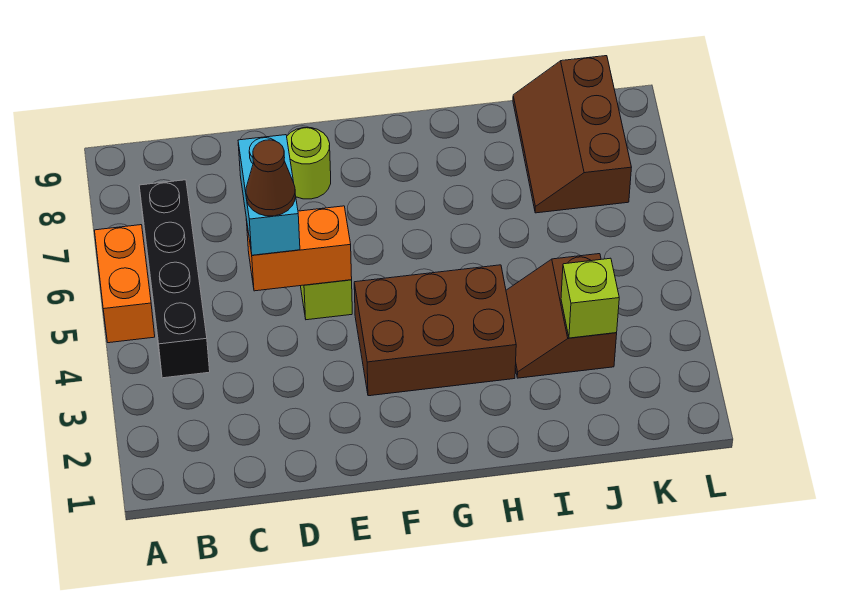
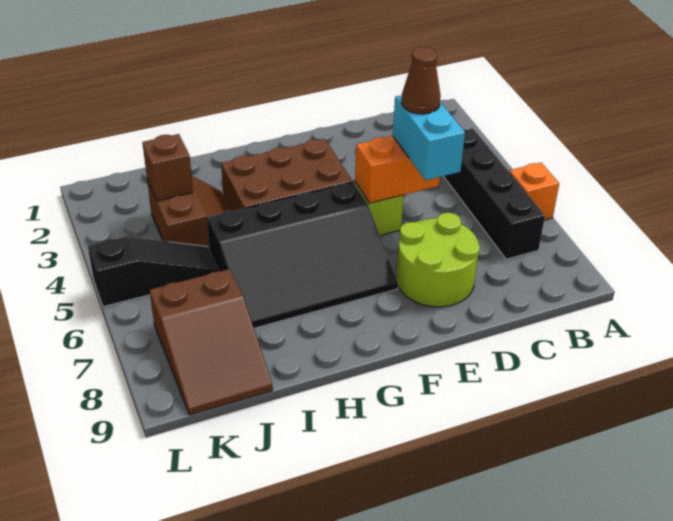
orange 1x2 brick [95,225,155,343] -> orange 1x1 brick [509,163,559,220]
lime 1x1 round brick [287,128,331,199] -> lime 2x2 round brick [396,213,480,307]
none -> black 3x4 slope [207,182,398,328]
lime 1x1 brick [561,258,619,338] -> brown 1x1 brick [142,134,193,201]
none -> black 1x3 slope [88,237,219,307]
brown 2x3 slope [513,56,631,213] -> brown 2x3 slope turned to [150,269,273,415]

